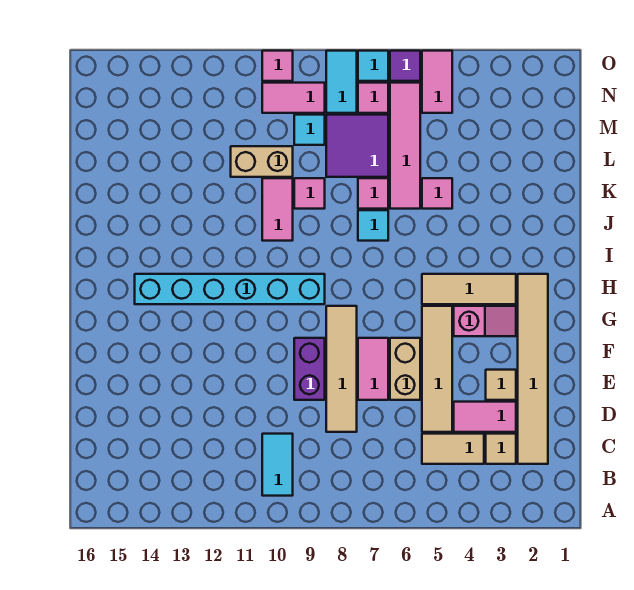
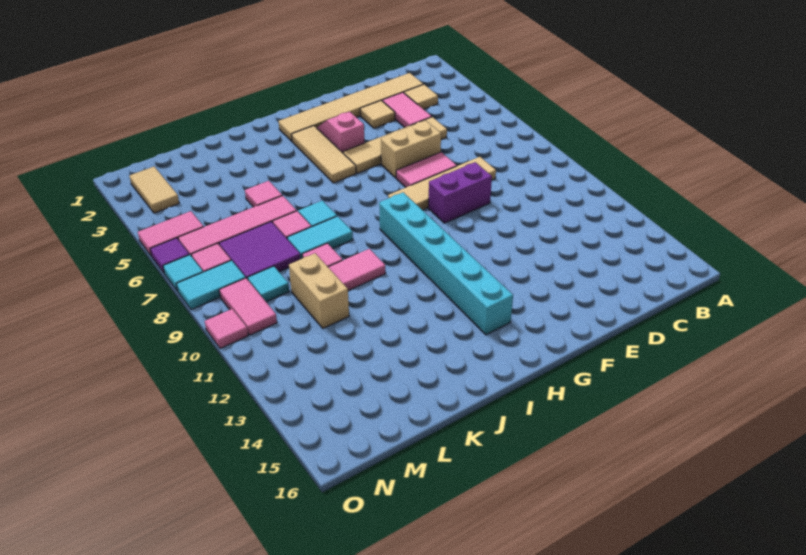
cyan 1x2 tile [262,434,293,496] -> cyan 1x2 tile moved to [287,216,353,259]
tan 1x2 tile [422,434,484,464] -> tan 1x2 tile moved to [130,167,179,213]

